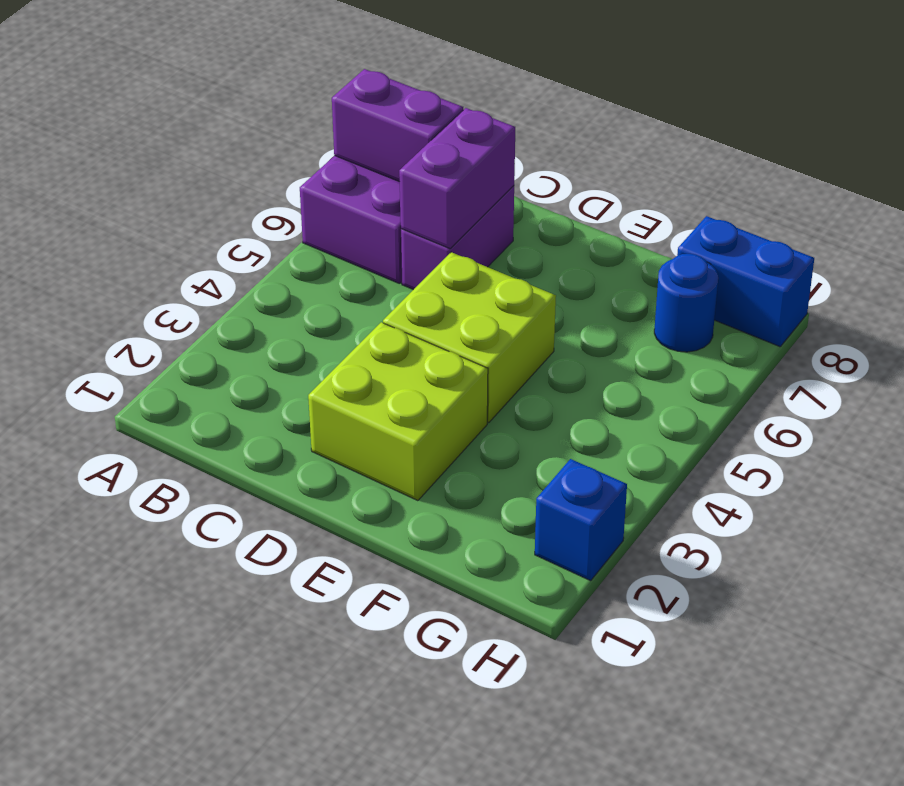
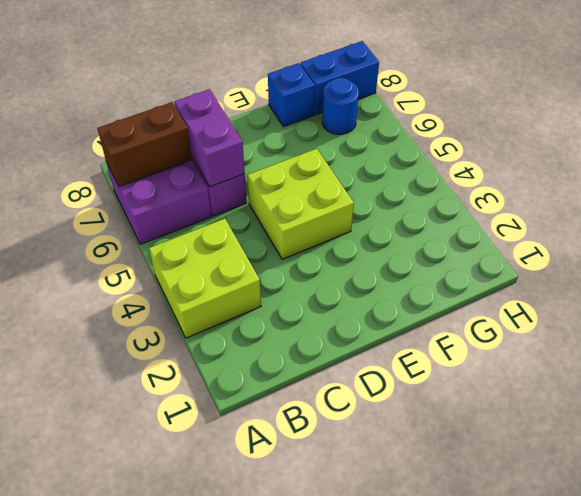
purple 1x2 brick [332,69,463,182] -> brown 1x2 brick [97,102,192,186]
lime 2x2 brick [308,322,488,501] -> lime 2x2 brick moved to [149,219,261,338]
blue 1x1 brick [535,459,627,581] -> blue 1x1 brick moved to [268,63,315,127]

